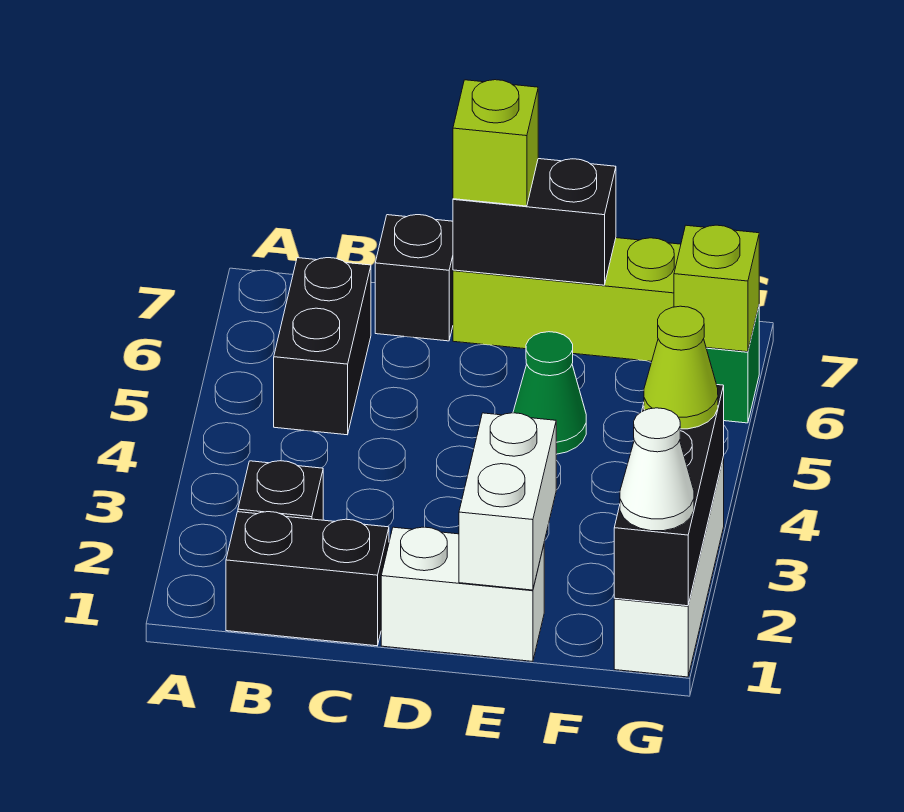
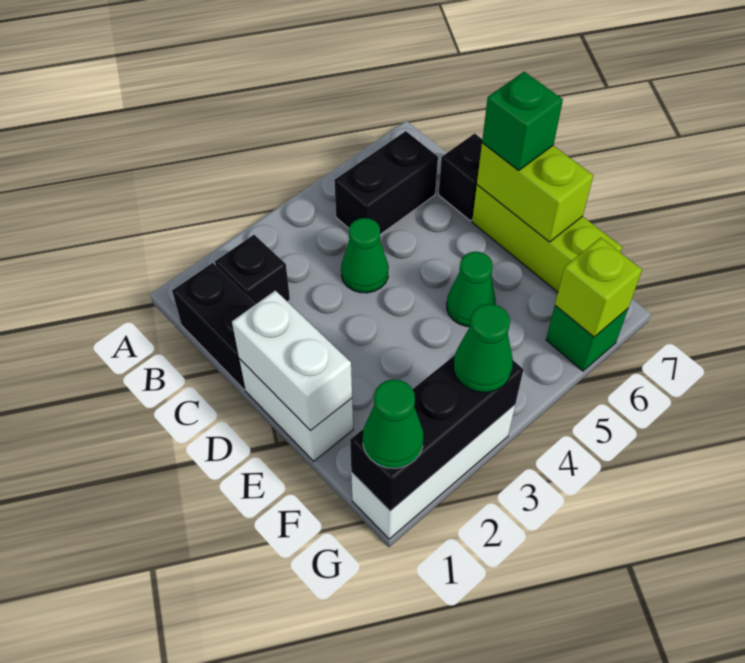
none -> green 1x1 cone [341,218,389,293]
black 1x2 brick [453,159,616,285] -> lime 1x2 brick [477,143,593,242]
lime 1x1 brick [453,80,538,206] -> green 1x1 brick [482,72,563,170]
white 1x2 brick [459,413,556,590] -> white 1x2 brick turned to [232,290,352,431]
white 1x1 cone [620,408,694,531] -> green 1x1 cone [363,379,424,468]
lime 1x1 cone [644,306,718,429] -> green 1x1 cone [454,304,513,392]

